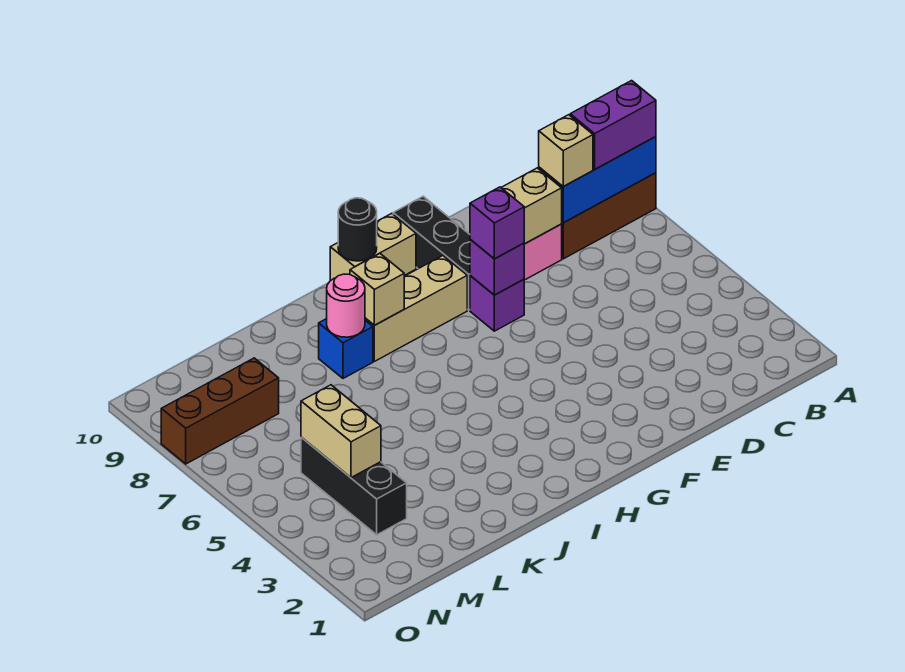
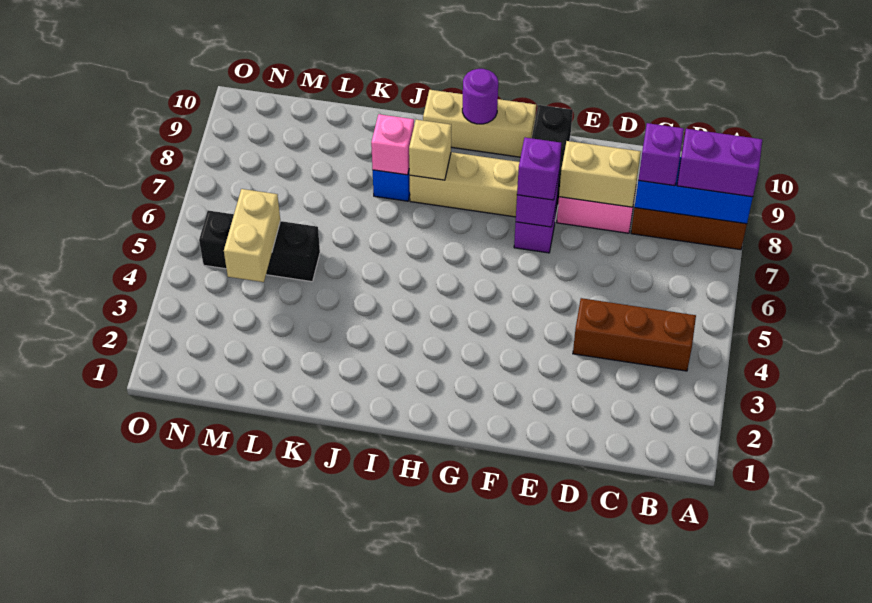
tan 1x1 brick [539,115,593,186] -> purple 1x1 brick [638,123,684,186]
tan 1x2 brick [330,213,416,281] -> tan 1x3 brick [423,90,536,157]
black 1x1 round brick [338,198,377,261] -> purple 1x1 round brick [462,69,498,124]
pink 1x1 round brick [327,274,365,337] -> pink 1x1 brick [371,114,414,175]
black 1x3 brick [301,437,407,535] -> black 1x3 brick turned to [199,210,320,282]
brown 1x3 brick [161,358,279,464] -> brown 1x3 brick moved to [573,298,696,371]

